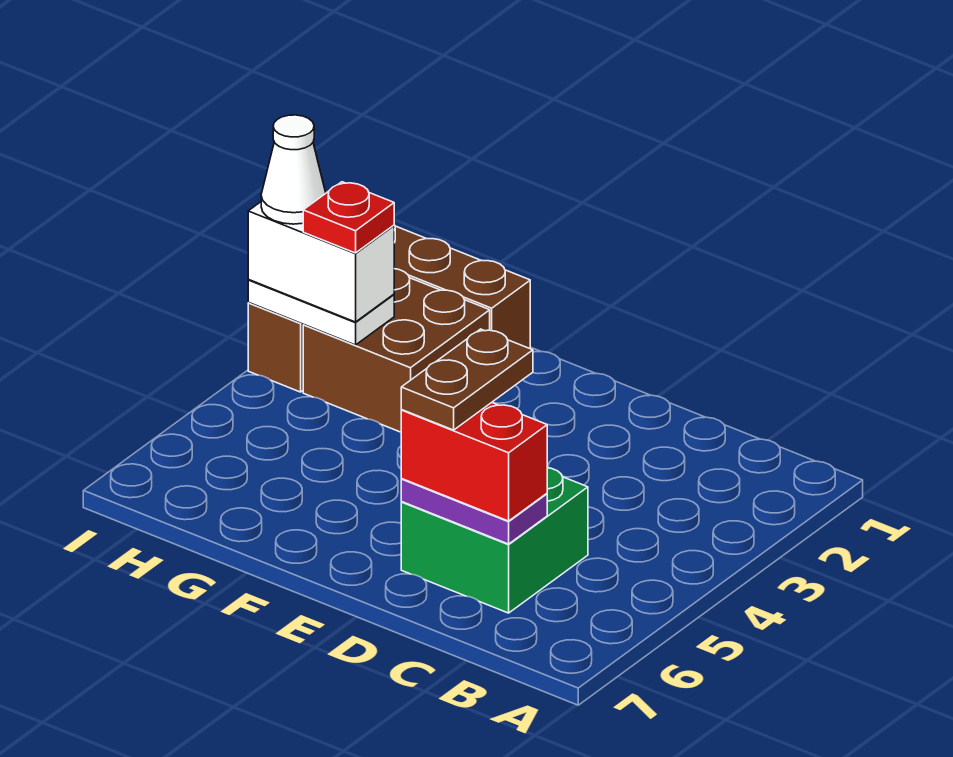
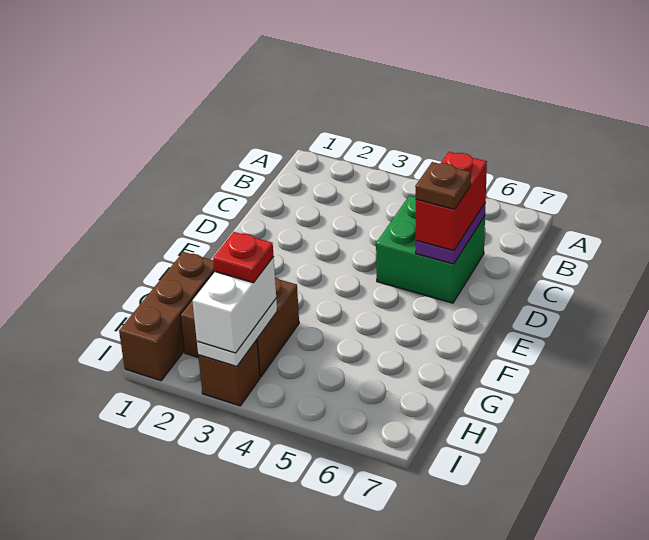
brown 1x2 plate [401,329,533,430] -> brown 1x1 plate [415,162,471,209]
white 1x1 cone [261,115,326,224] -> none

